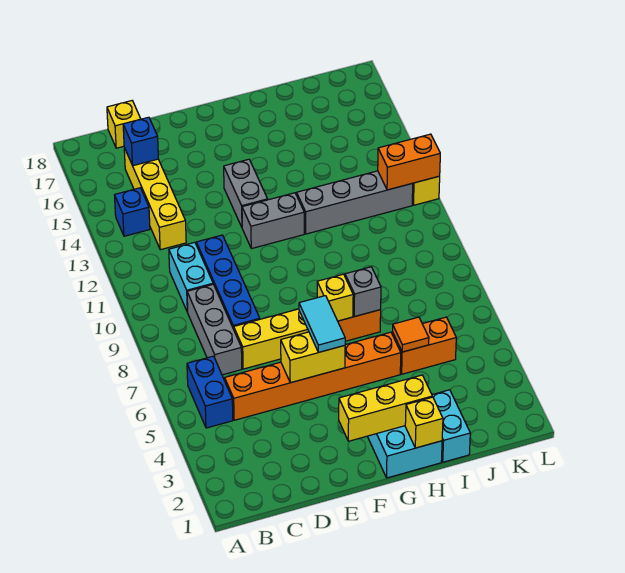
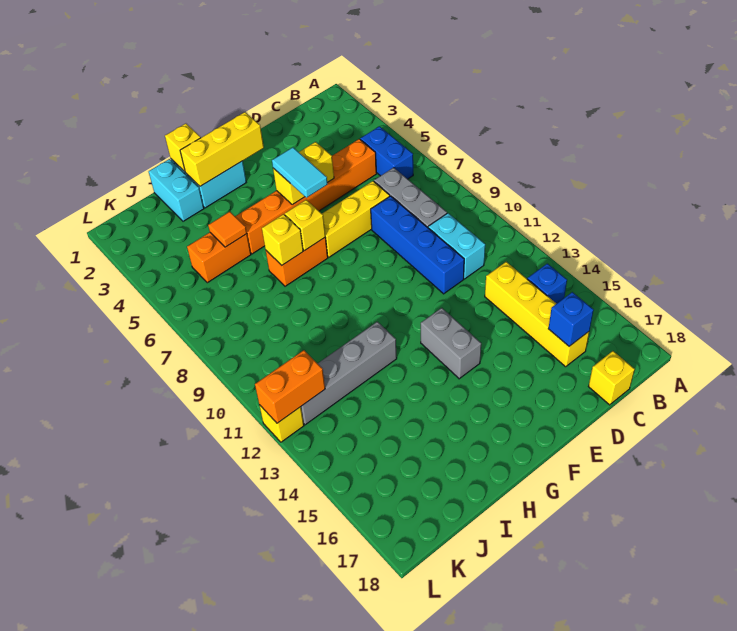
grey 1x2 brick [242,193,304,249] -> none
grey 1x1 brick [345,267,381,317] -> yellow 1x1 brick [262,214,303,265]

